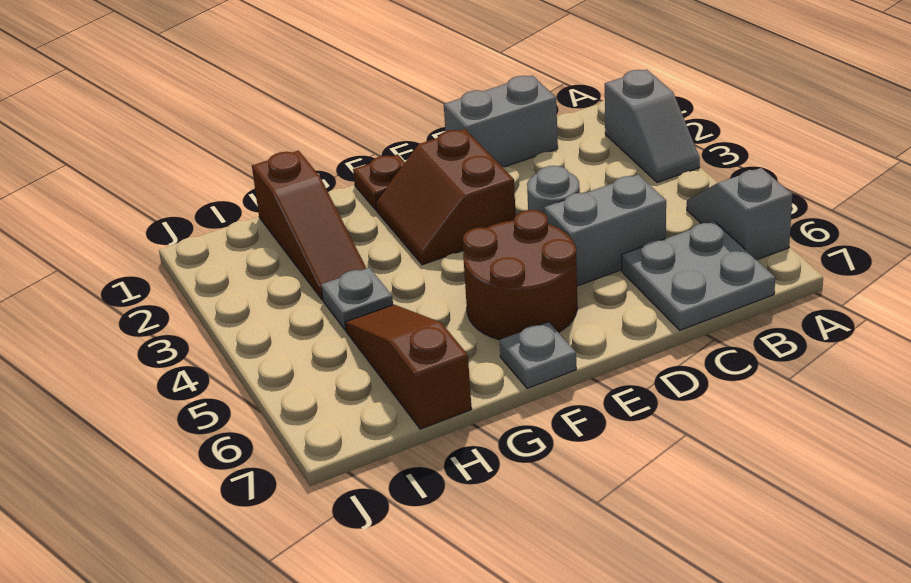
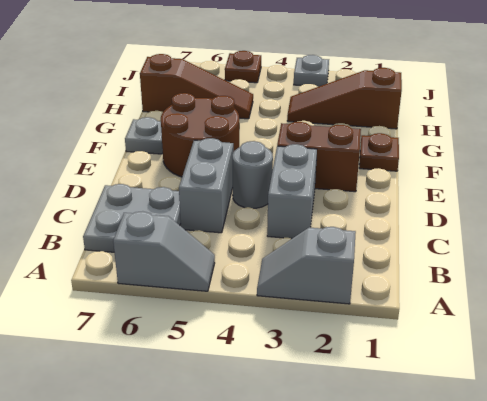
grey 1x2 brick [444,75,558,167] -> grey 1x2 brick moved to [267,144,317,239]
grey 1x1 plate [321,268,393,330] -> grey 1x1 plate moved to [294,55,329,87]
none -> brown 1x1 plate [225,51,261,83]

